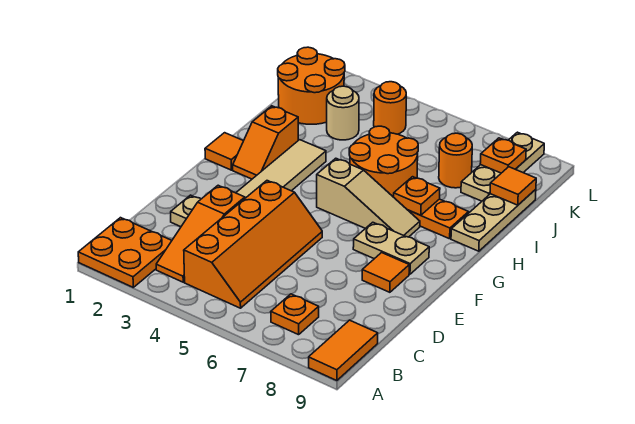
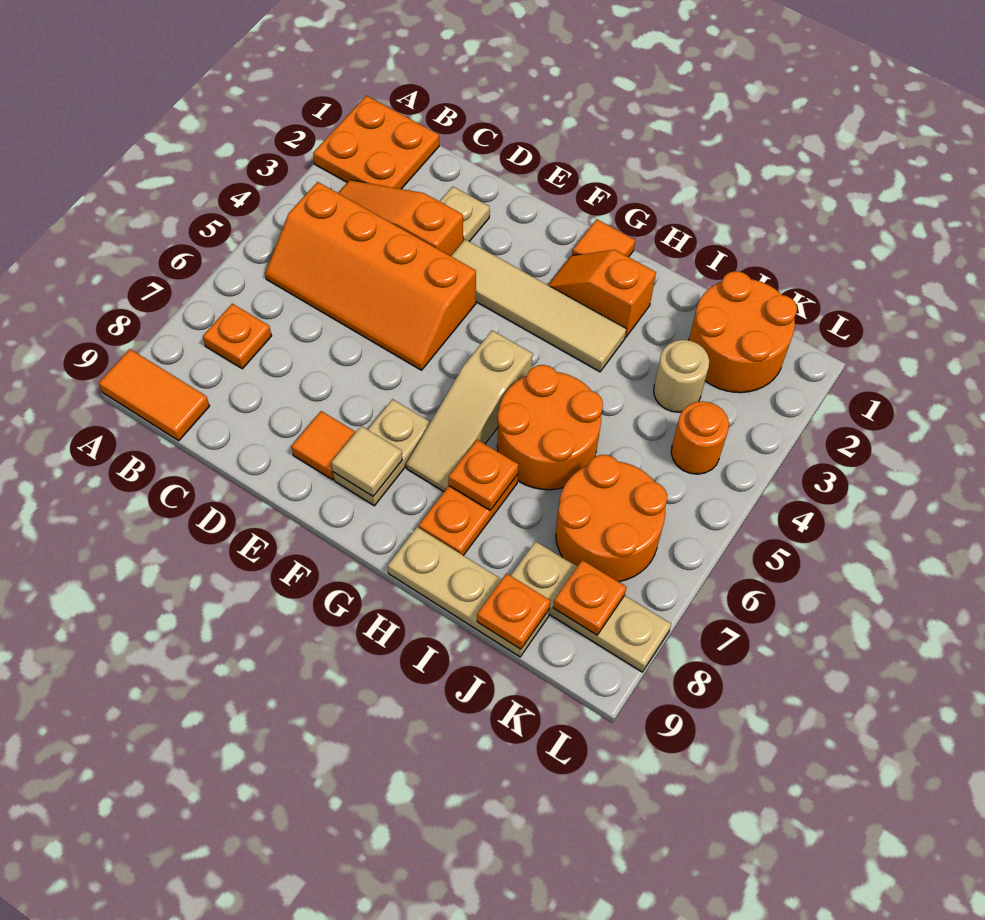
none -> tan 1x1 tile [331,426,402,496]
orange 1x1 round brick [439,133,472,188] -> orange 2x2 round brick [556,455,667,582]
orange 1x1 tile [490,167,536,205] -> orange 1x1 plate [477,573,550,649]

